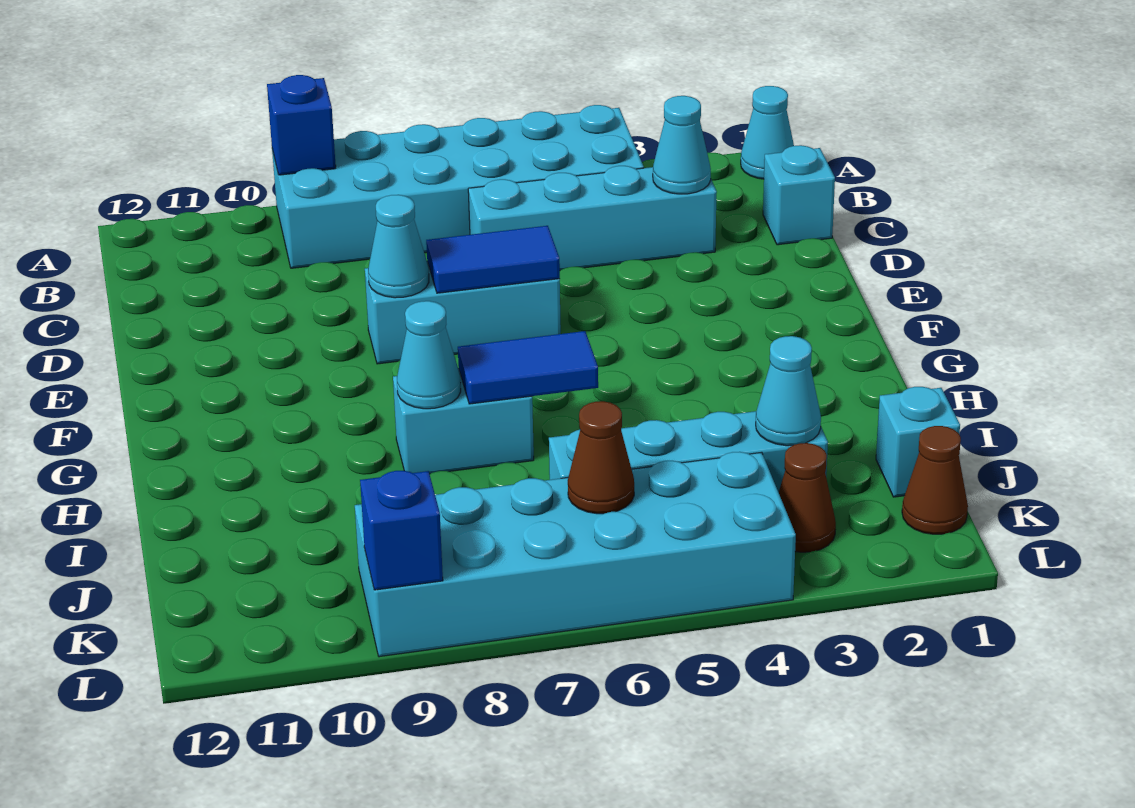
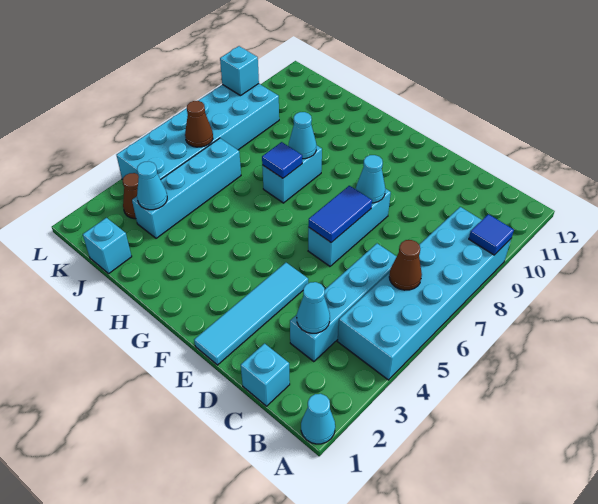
blue 1x1 brick [267,75,336,175] -> blue 1x1 tile [469,214,514,255]
none -> cyan 1x4 tile [194,263,308,365]
blue 1x2 tile [458,331,598,404] -> blue 1x1 tile [262,142,302,178]
brown 1x1 cone [902,426,968,534] -> brown 1x1 cone moved to [389,240,422,290]
blue 1x1 brick [360,471,443,590] -> cyan 1x1 brick [220,46,259,96]

